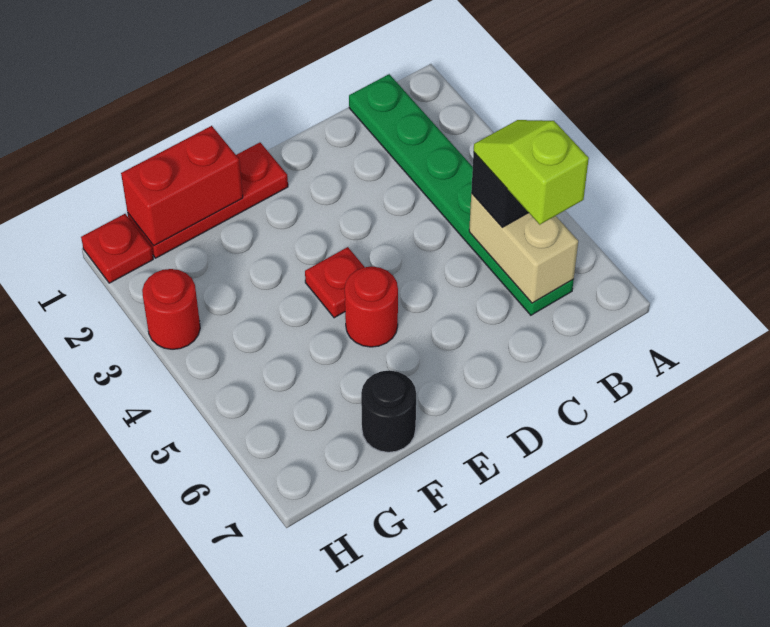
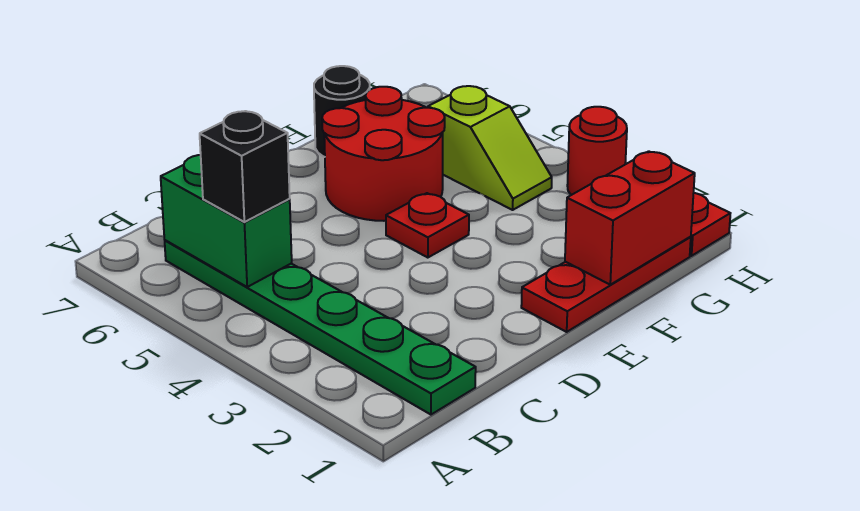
tan 1x2 brick [469,193,578,303] -> green 1x2 brick [161,155,292,287]
lime 1x2 slope [474,120,589,224] -> lime 1x2 slope moved to [428,86,552,210]
red 1x1 round brick [345,267,398,347] -> red 2x2 round brick [322,87,445,221]

